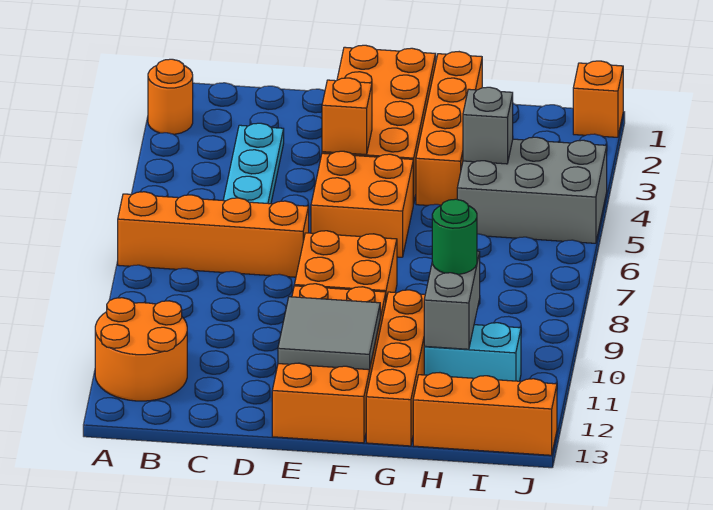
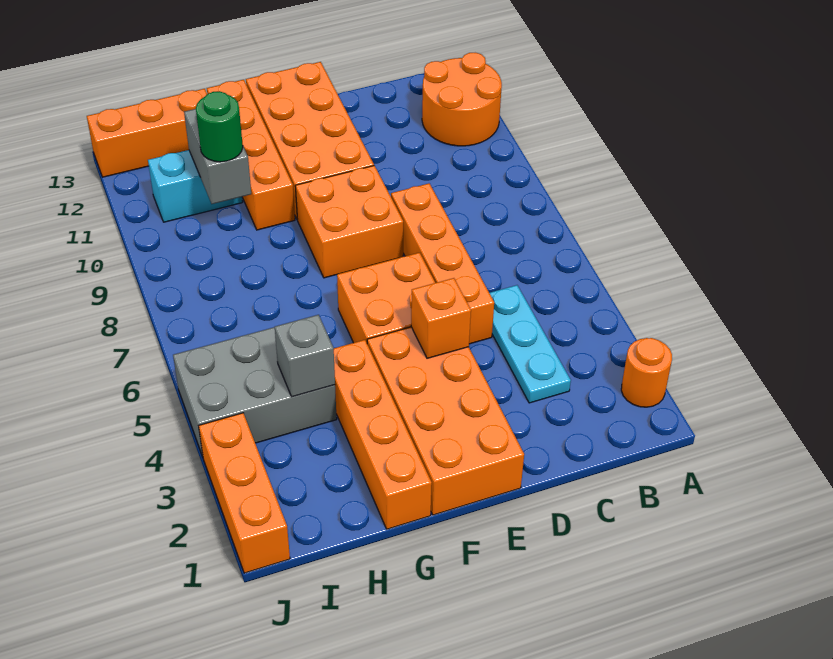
orange 1x4 brick [118,192,309,277] -> orange 1x4 brick turned to [391,183,494,344]
grey 2x2 tile [278,297,380,370] -> none
orange 1x1 brick [573,61,623,137] -> orange 1x3 brick [199,413,290,573]

